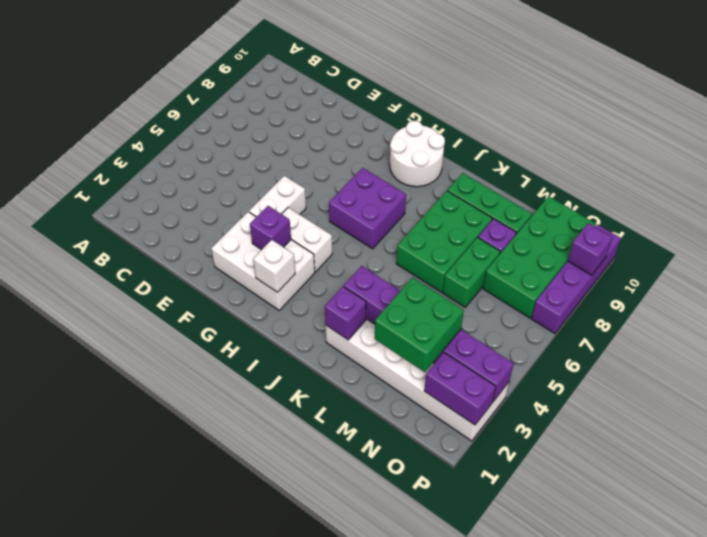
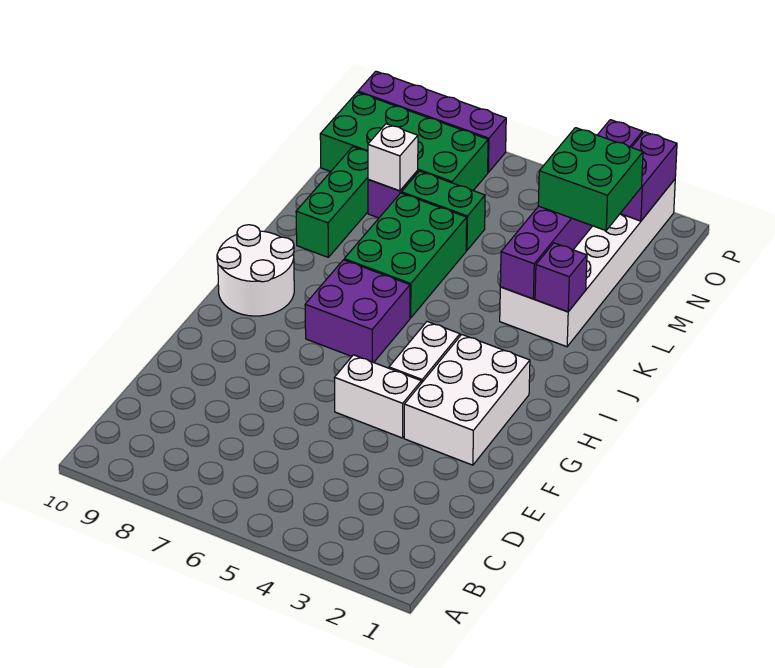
purple 1x1 brick [250,206,291,250] -> none
white 1x1 brick [253,240,295,292] -> white 1x1 brick moved to [368,124,418,191]
green 2x3 brick [396,191,492,292] -> green 2x3 brick turned to [344,193,467,318]
purple 1x1 brick [568,223,612,275] -> none

